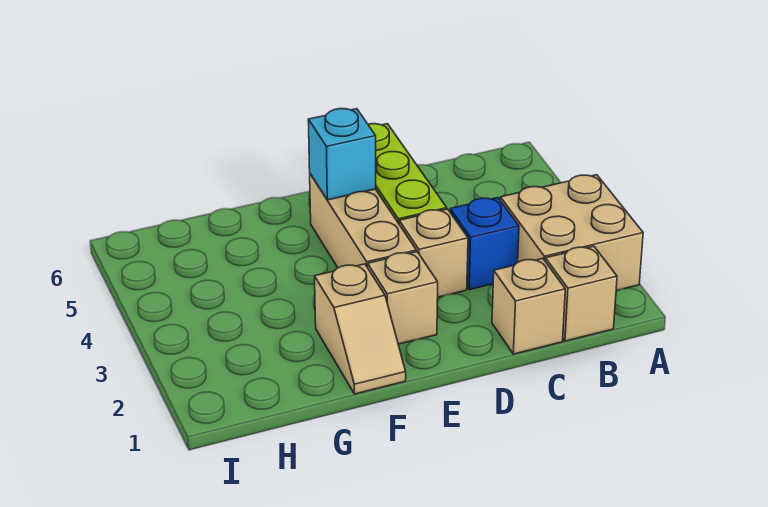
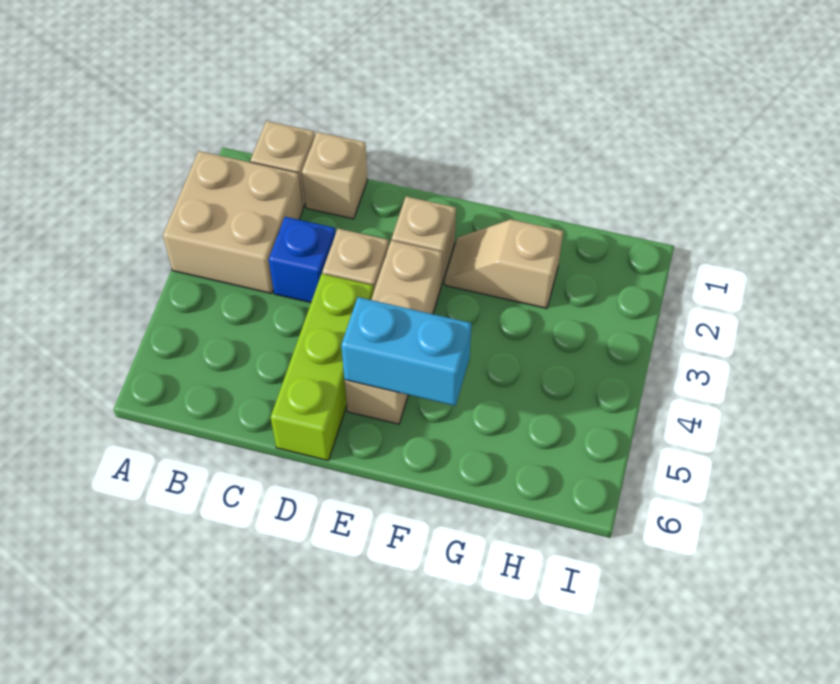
cyan 1x1 brick [308,109,376,200] -> cyan 1x2 brick [341,297,472,406]
tan 1x2 slope [315,264,406,394] -> tan 1x2 slope turned to [445,219,563,308]

